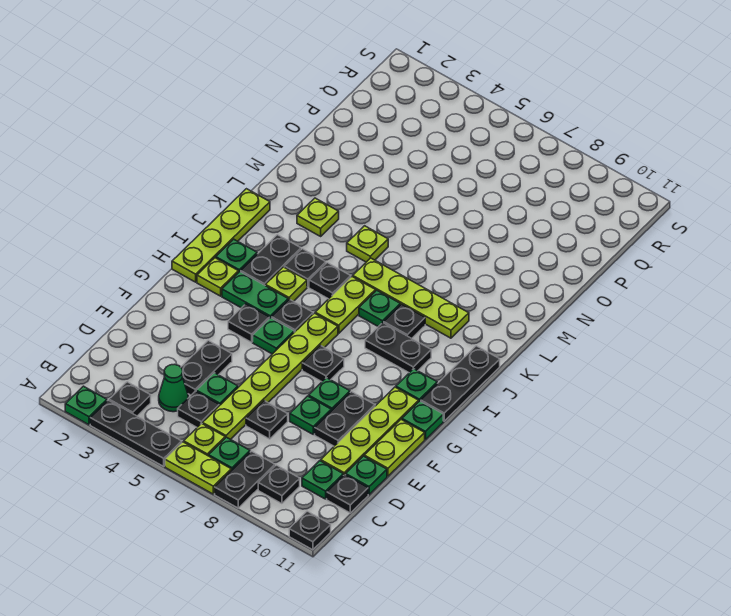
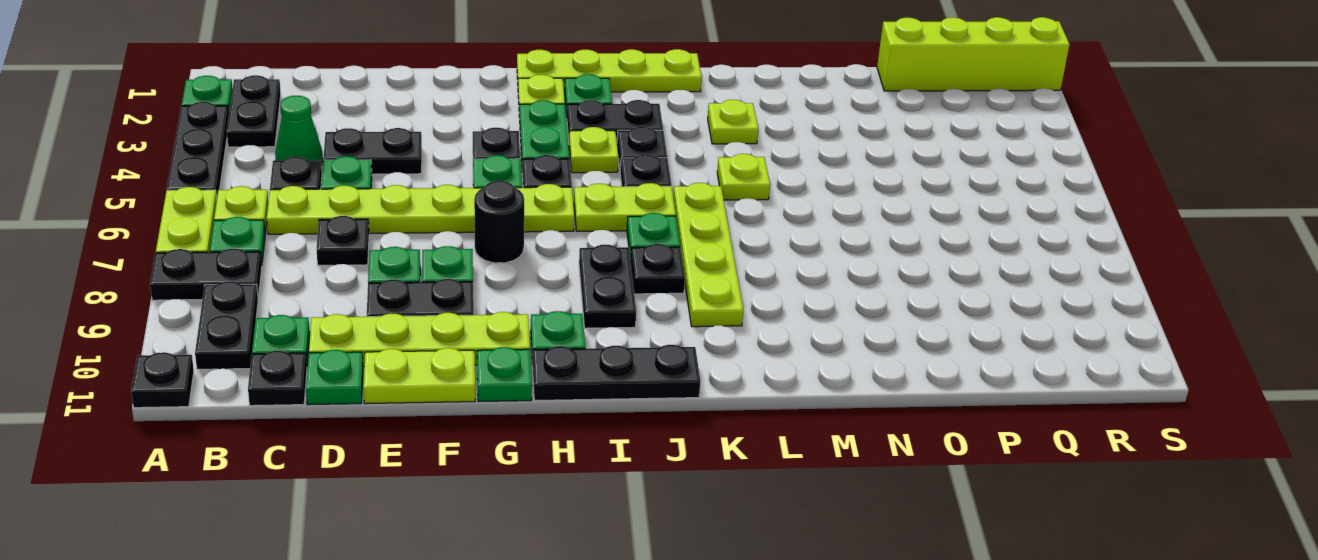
black 1x1 plate [109,382,151,416] -> black 1x2 plate [227,75,281,147]
black 1x1 plate [258,465,300,504] -> black 1x2 plate [195,281,258,369]
black 1x1 plate [302,346,344,382] -> black 1x1 round brick [474,181,524,263]
none -> lime 1x4 brick [877,17,1070,91]

